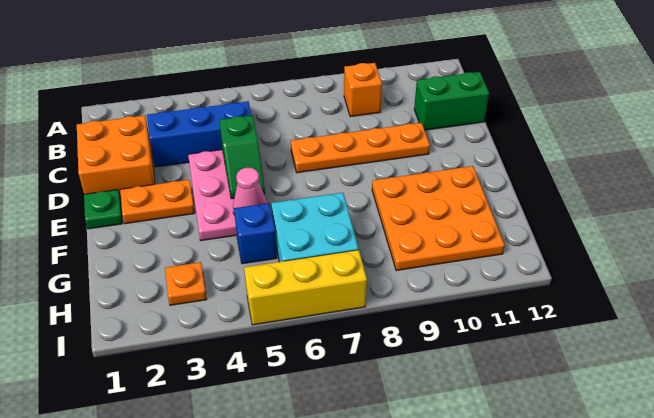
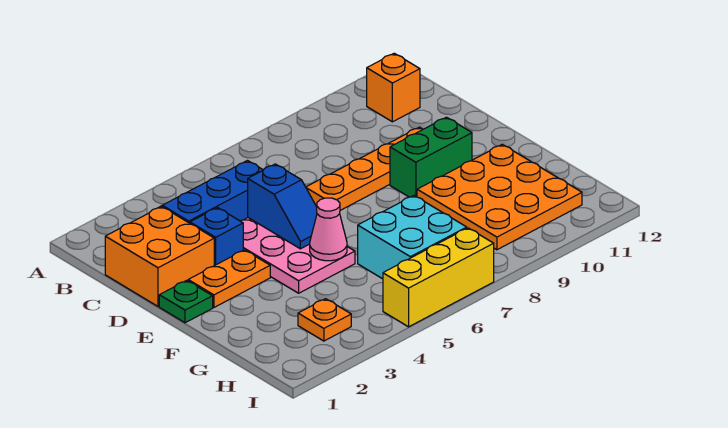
orange 1x1 brick [344,63,382,117] -> orange 1x1 brick moved to [367,53,420,122]
green 1x2 brick [414,72,489,130] -> green 1x2 brick moved to [390,117,472,197]
green 1x2 slope [219,115,265,199] -> blue 1x2 slope [248,164,317,249]
blue 1x1 brick [234,203,277,264] -> blue 1x1 brick moved to [190,208,243,266]

